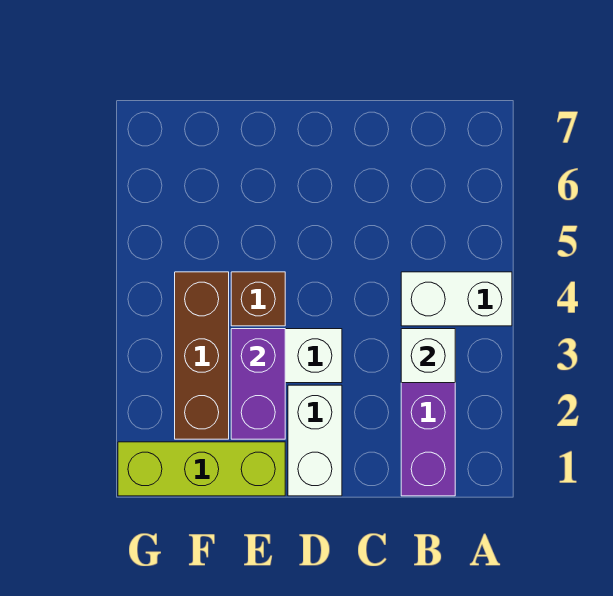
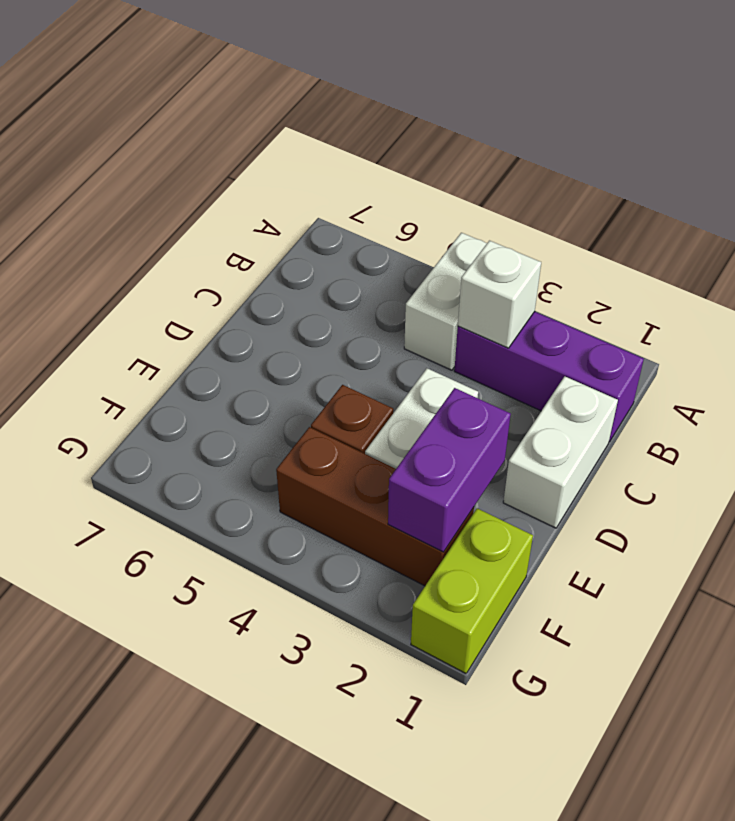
white 1x2 brick [288,385,342,496] -> white 1x2 brick turned to [503,376,618,528]
lime 1x3 brick [118,442,285,496] -> lime 1x2 brick [411,508,533,673]
purple 1x2 brick [231,329,285,439] -> purple 1x2 brick turned to [388,388,511,552]

